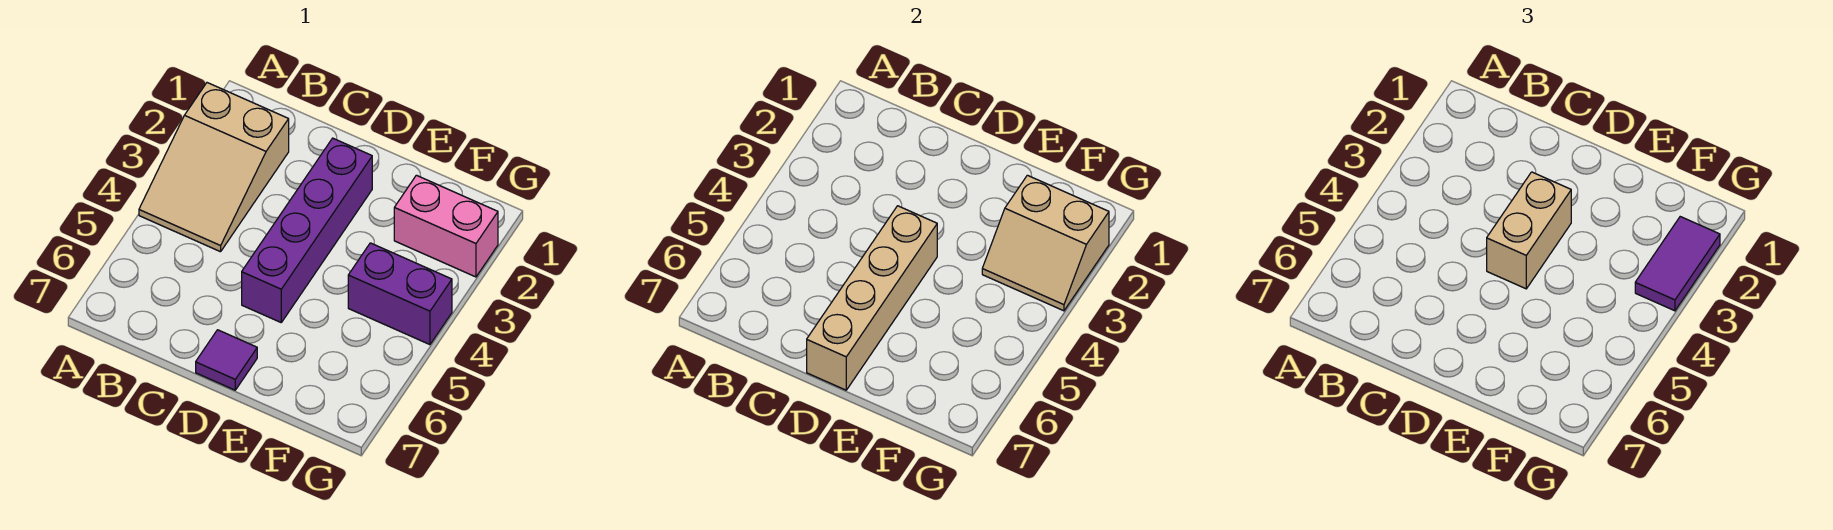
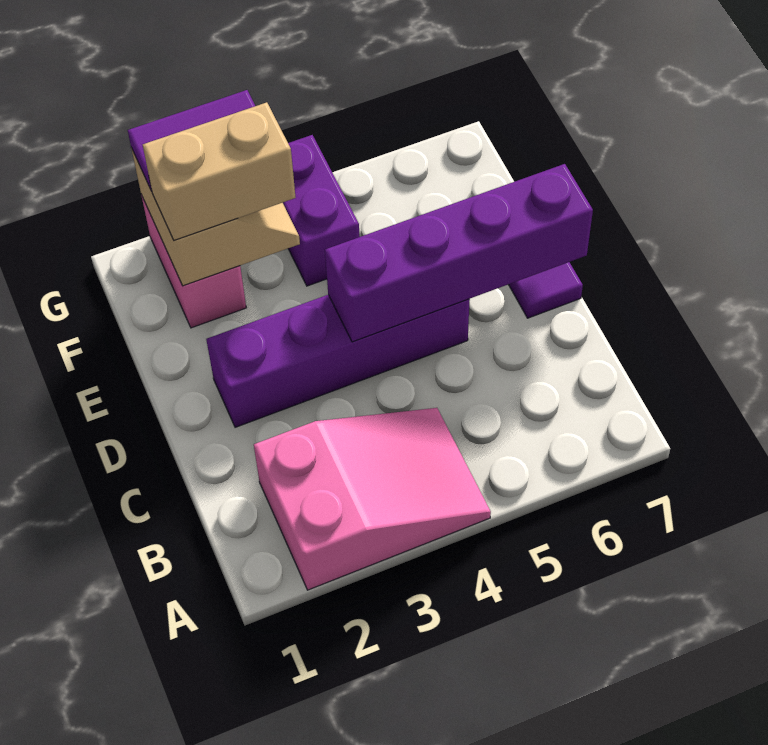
tan 2x3 slope [139,83,289,252] -> pink 2x3 slope [254,408,491,590]
tan 1x2 brick [1487,172,1571,289] -> tan 1x2 brick moved to [143,102,296,240]
tan 1x4 brick [807,206,937,390] -> purple 1x4 brick [325,164,593,342]

